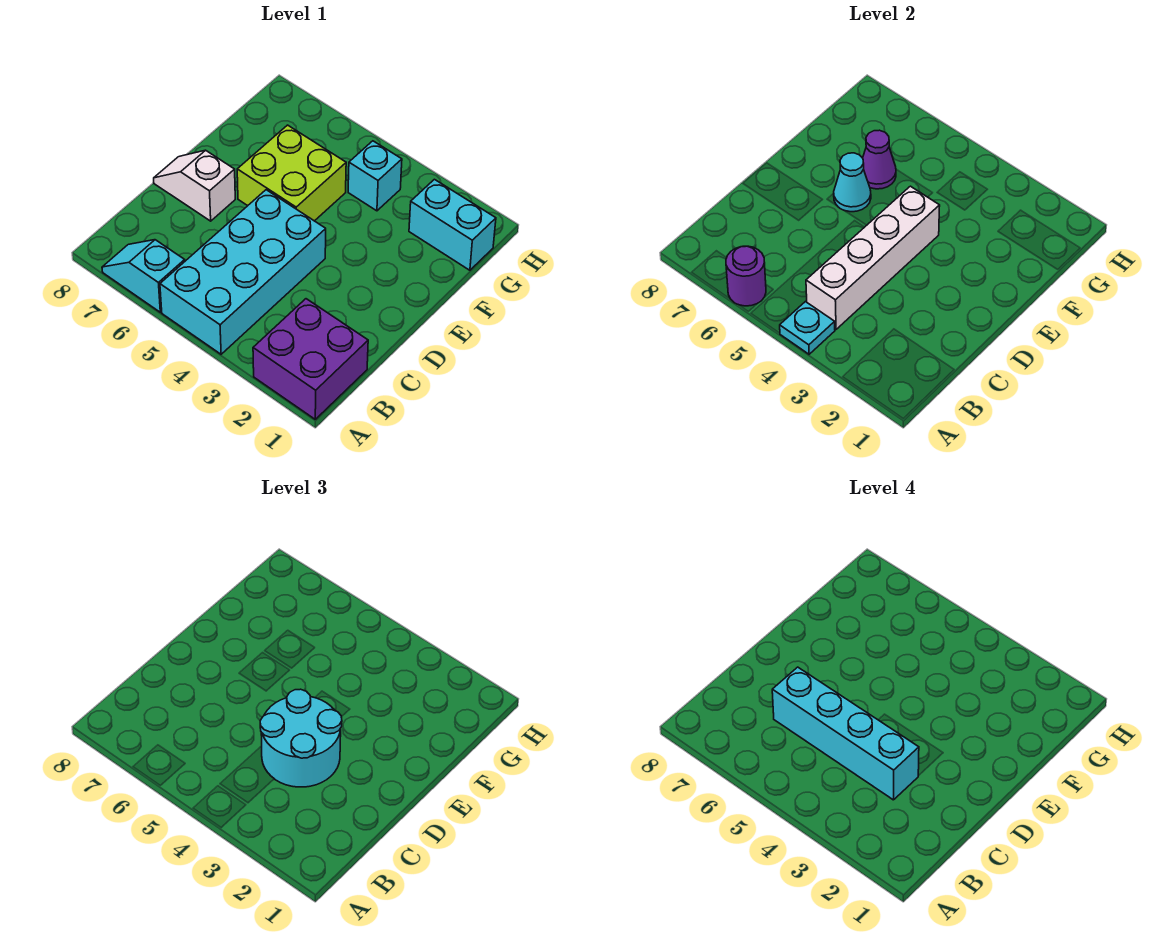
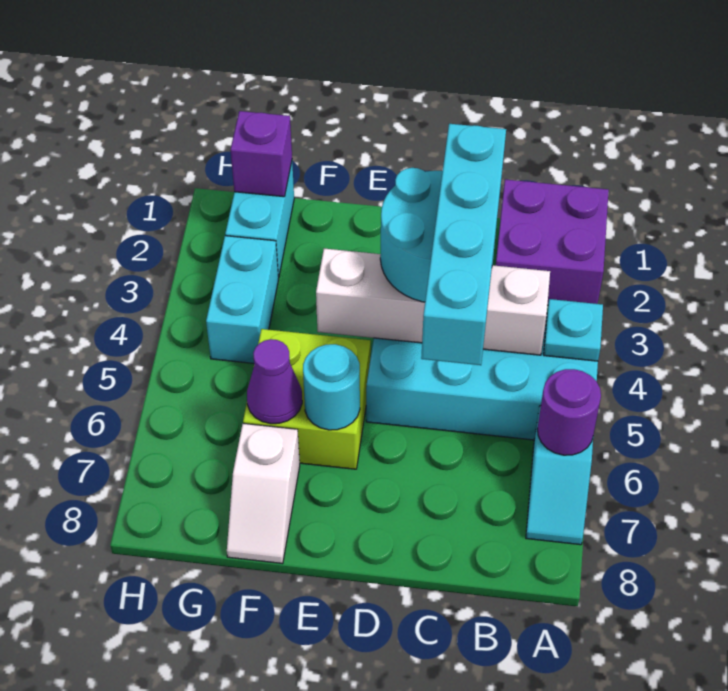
white 1x2 slope [154,150,235,221] -> white 1x2 slope moved to [227,424,300,564]
cyan 1x1 cone [834,153,871,212] -> cyan 1x1 round brick [303,344,360,430]
none -> purple 1x1 brick [231,111,292,197]
cyan 1x1 brick [348,141,402,211] -> cyan 1x2 brick [206,236,278,363]

